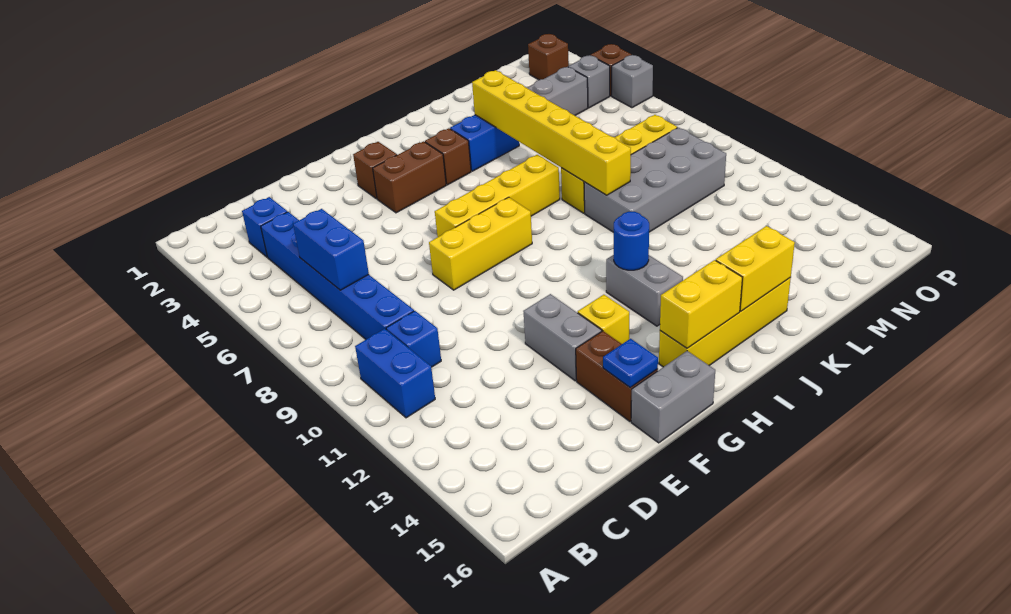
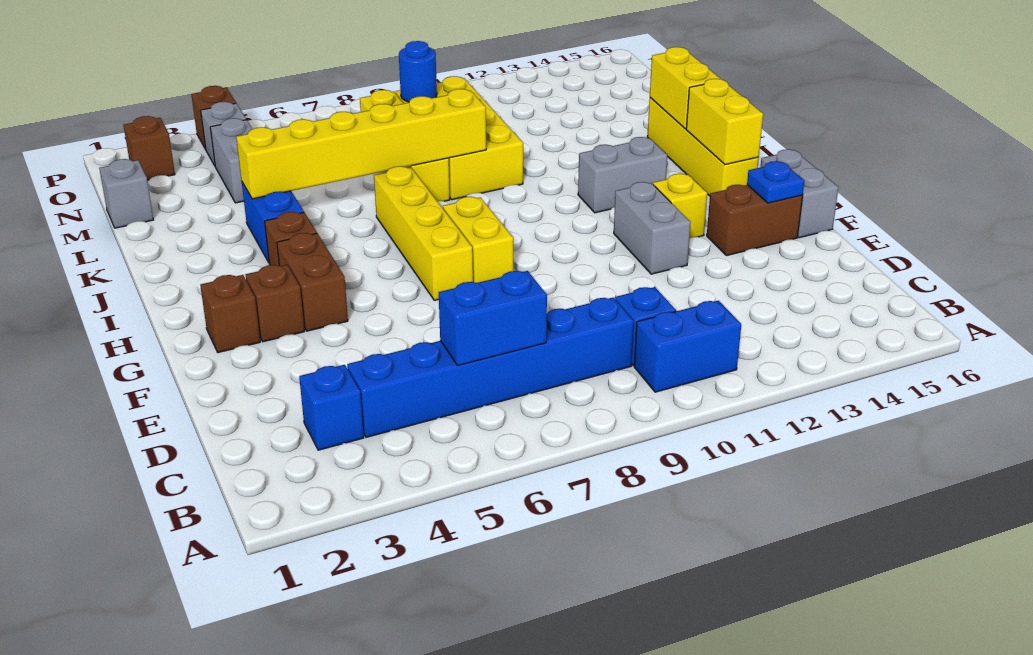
yellow 1x3 brick [429,197,532,290] -> yellow 1x2 brick [443,197,513,283]
grey 1x2 brick [523,294,602,381] -> grey 1x2 brick turned to [614,182,691,274]
none -> brown 1x1 brick [200,275,260,353]
blue 1x1 round brick [614,212,649,270] -> blue 1x1 round brick moved to [399,41,437,102]
grey 2x4 brick [584,128,726,232] -> yellow 2x4 brick [396,76,523,200]
grey 1x1 brick [612,55,653,108] -> grey 1x1 brick moved to [99,159,153,228]

